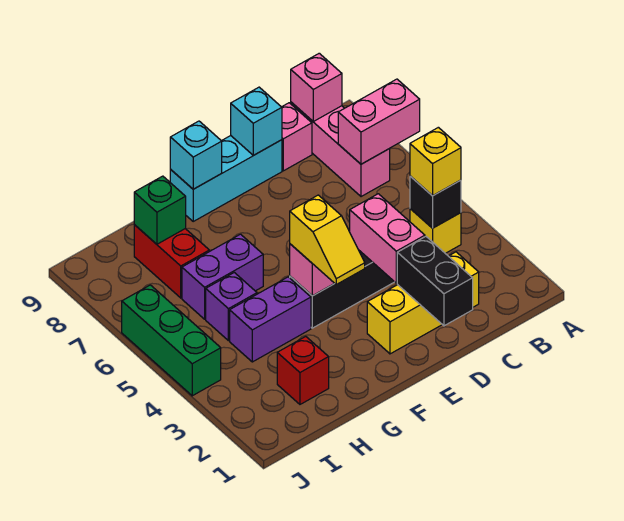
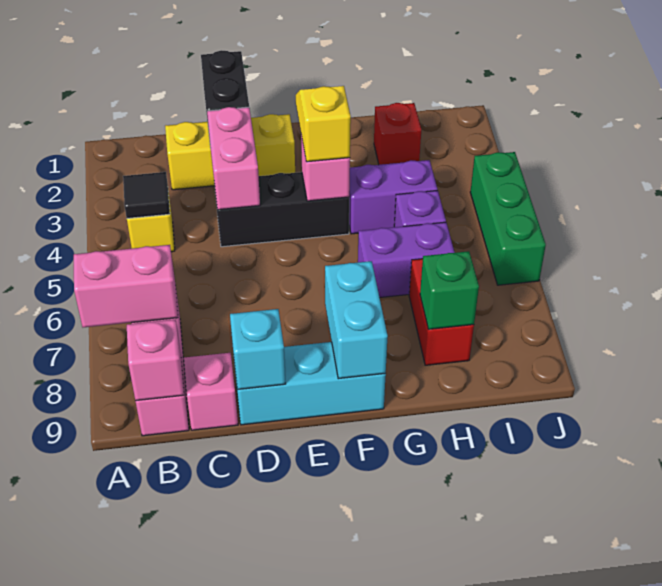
black 1x1 brick [410,176,461,228] -> black 1x1 tile [123,172,170,218]
yellow 1x1 brick [410,127,461,196] -> none
cyan 1x1 brick [170,121,222,189] -> cyan 1x2 brick [325,261,388,379]

